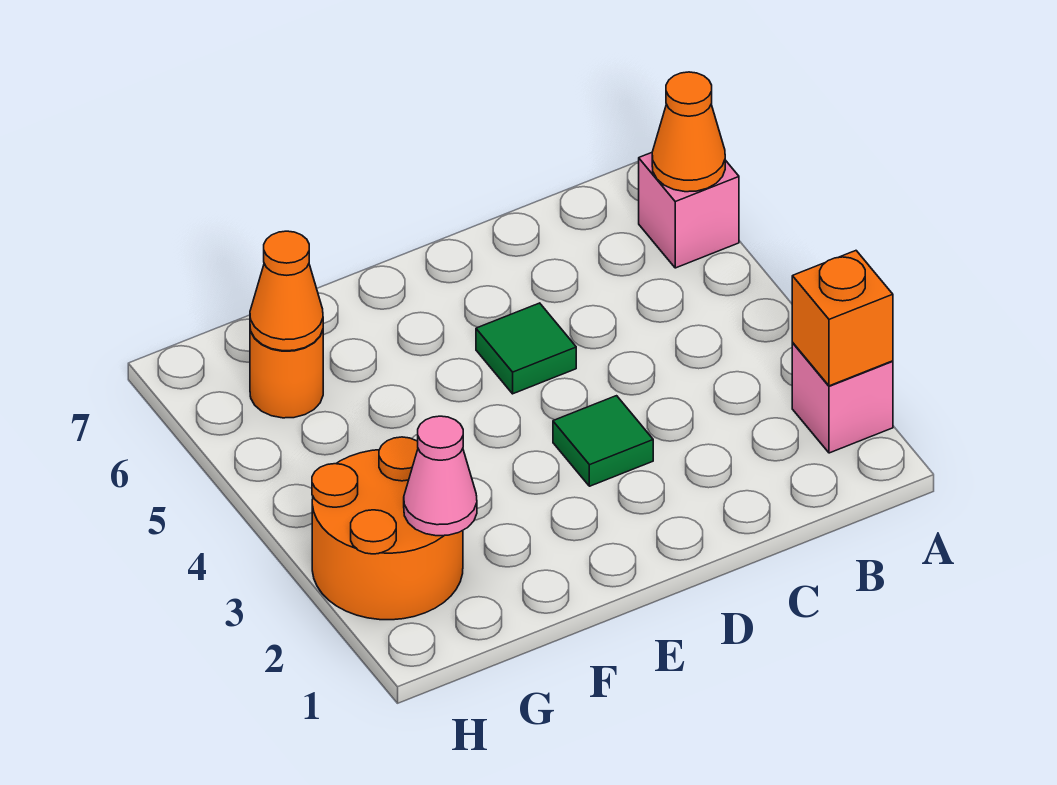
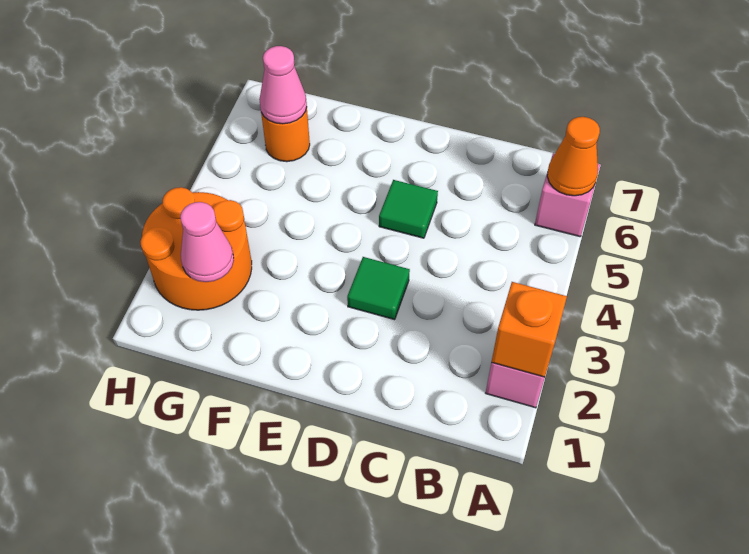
orange 1x1 cone [250,231,323,351] -> pink 1x1 cone [259,46,307,124]

